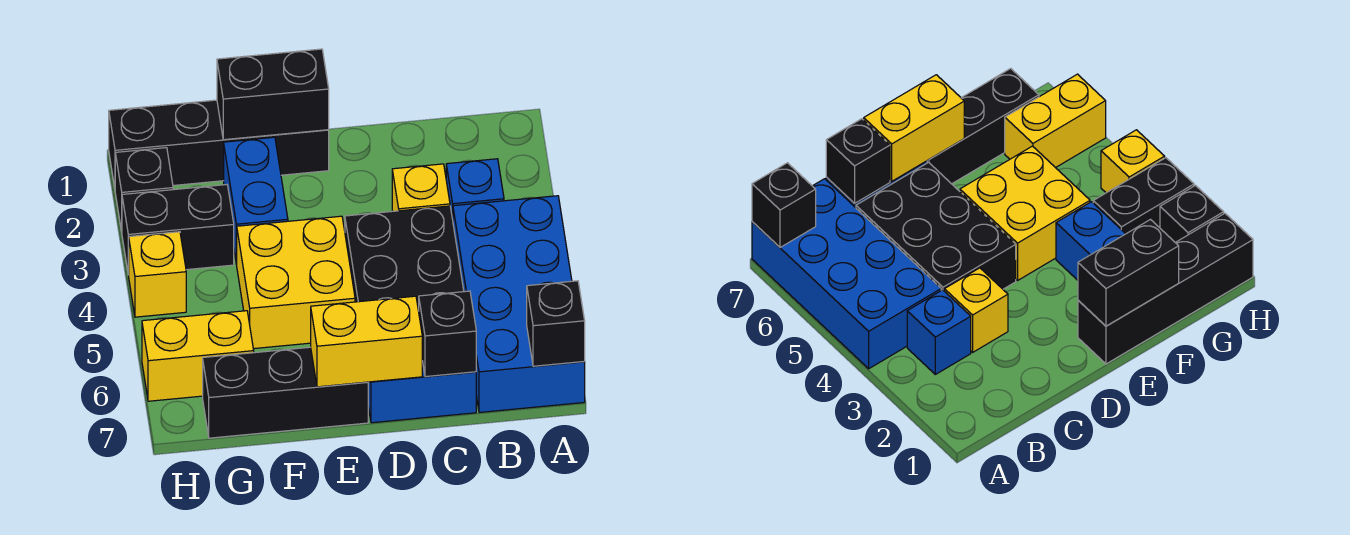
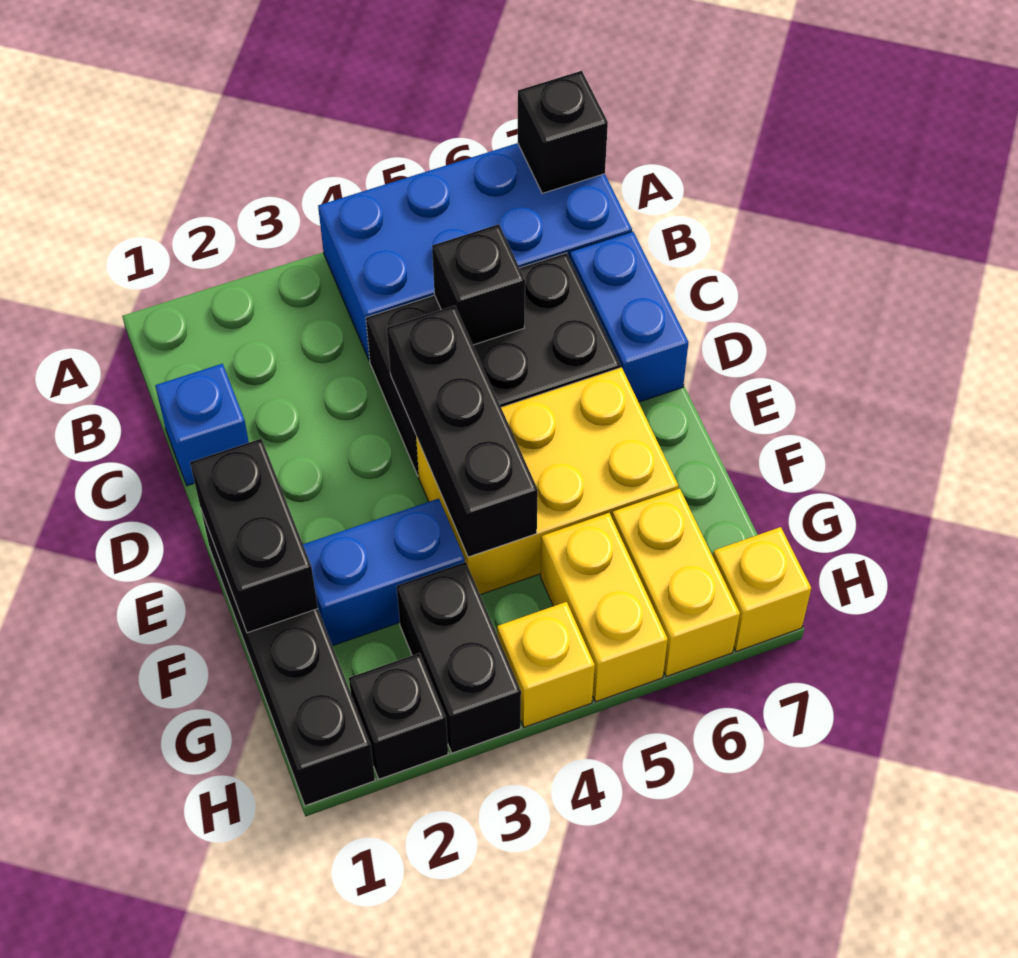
blue 1x1 brick [446,159,504,219] -> blue 1x1 brick moved to [155,364,249,486]
yellow 1x1 brick [392,164,450,211] -> yellow 1x1 brick moved to [713,527,811,652]
black 1x1 brick [419,291,476,377] -> black 1x1 brick moved to [432,224,525,345]
yellow 1x2 brick [311,296,422,387] -> yellow 1x2 brick moved to [541,513,668,702]
yellow 2x2 brick [237,216,355,349] -> yellow 2x3 brick [416,367,678,595]
black 1x3 brick [203,347,368,438] -> black 1x3 brick moved to [387,306,538,557]

